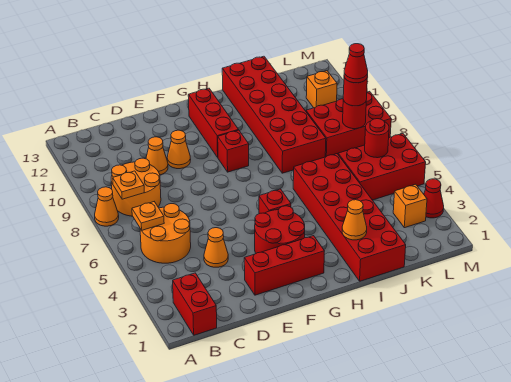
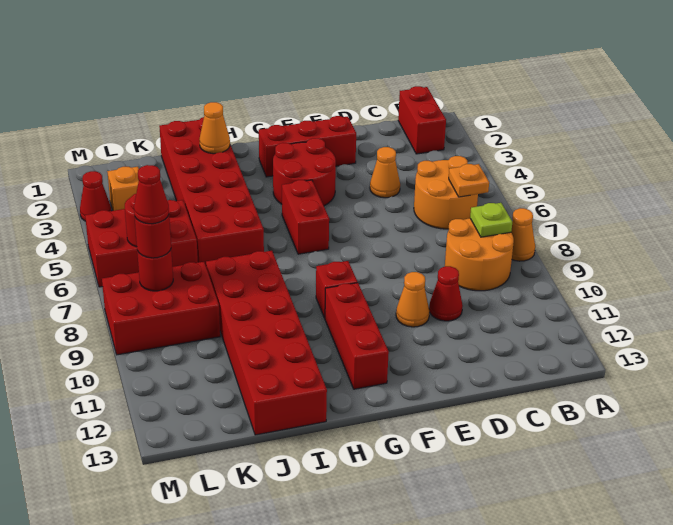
orange 1x1 plate [113,171,144,199] -> lime 1x1 plate [470,203,512,237]
orange 1x1 cone [146,137,168,175] -> red 1x1 cone [429,266,463,321]
red 1x1 brick [259,189,291,214] -> red 1x2 brick [282,180,329,254]
orange 1x1 brick [306,71,337,108] -> none

